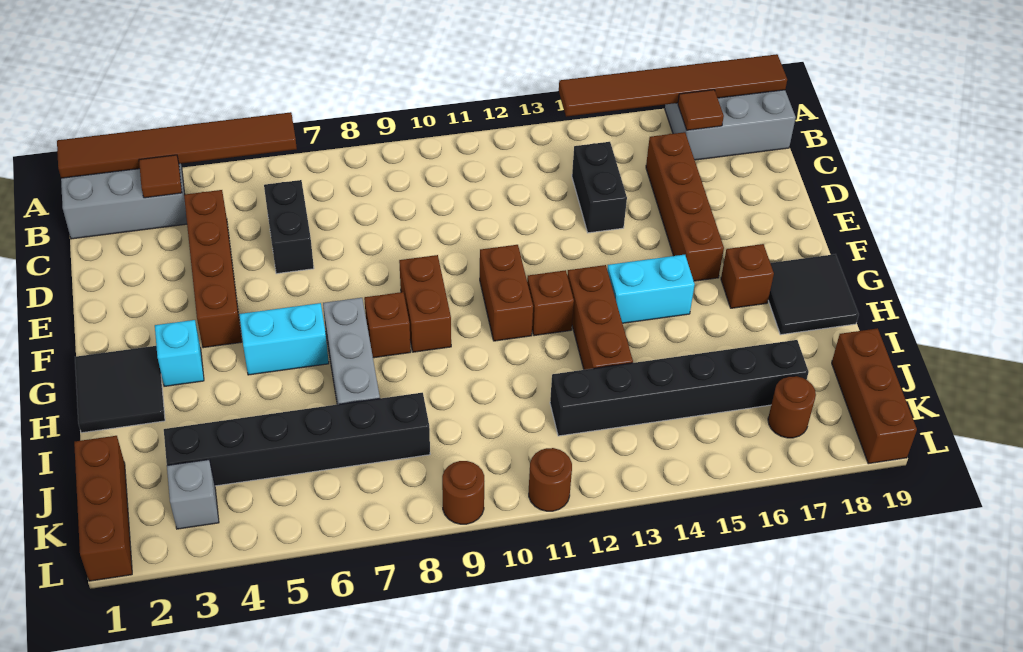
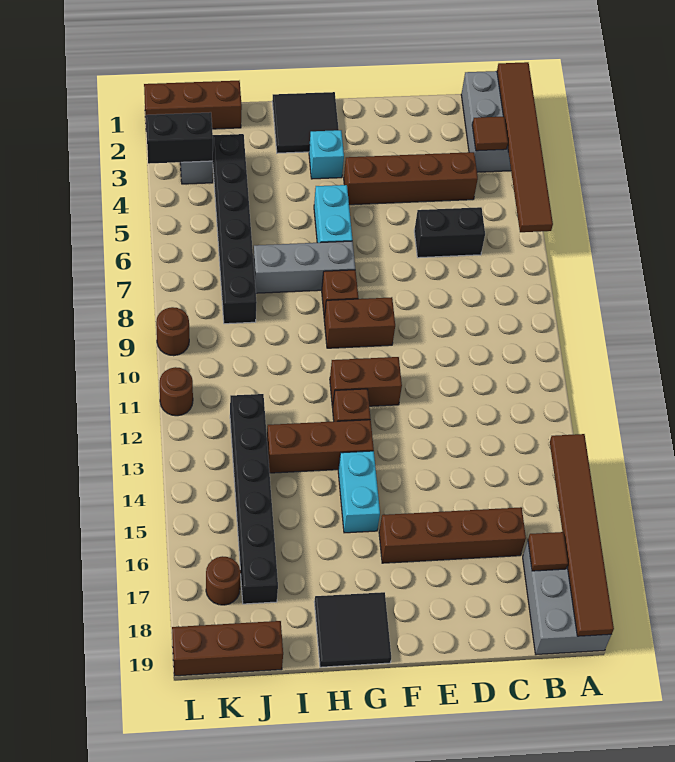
black 1x2 brick [572,142,627,233] -> black 1x2 brick moved to [146,112,213,164]
brown 1x1 brick [721,244,774,308] -> none

